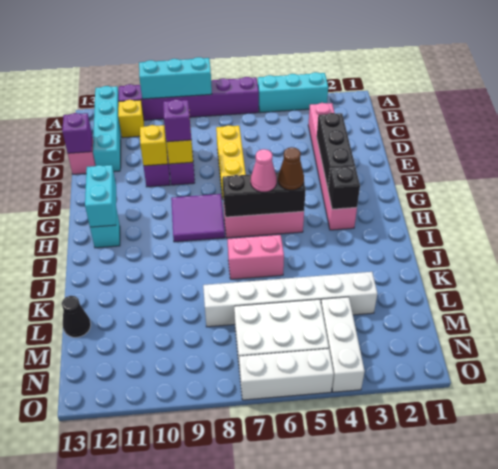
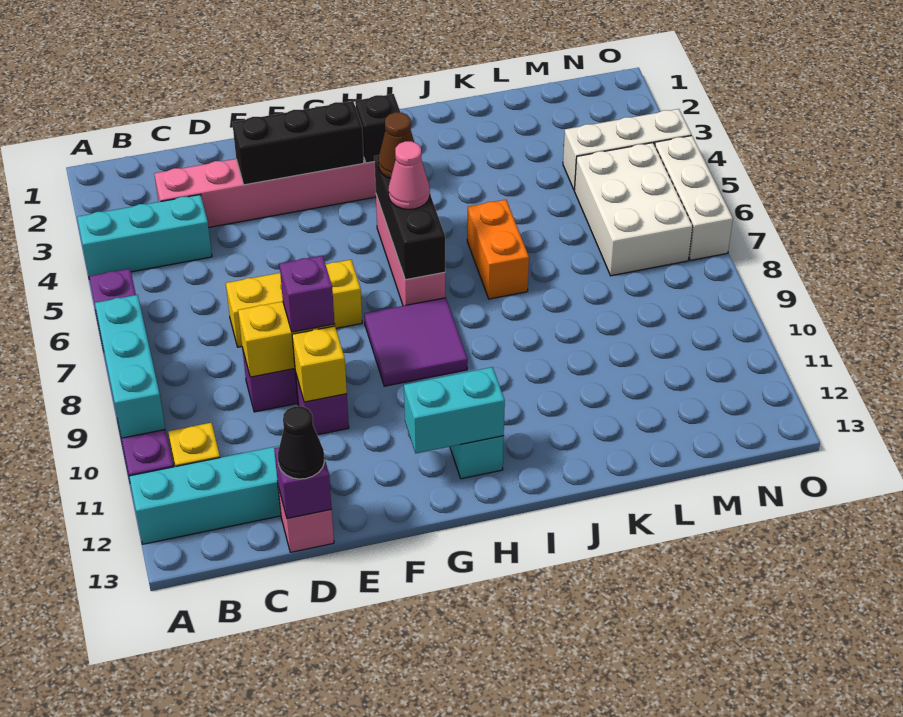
cyan 1x3 brick [258,72,328,113] -> cyan 1x3 brick turned to [77,195,212,276]
pink 1x2 brick [228,235,284,279] -> orange 1x2 brick [467,200,529,299]
white 1x6 brick [203,272,377,327] -> none
black 1x1 cone [62,296,91,337] -> black 1x1 cone moved to [278,406,325,479]

